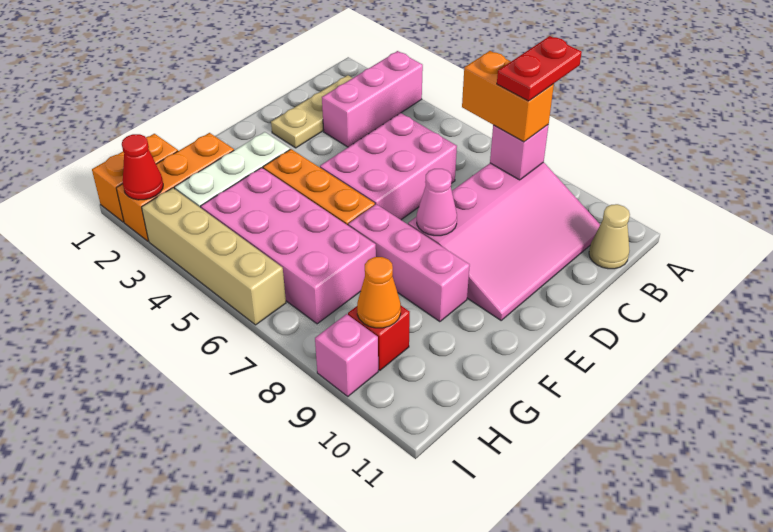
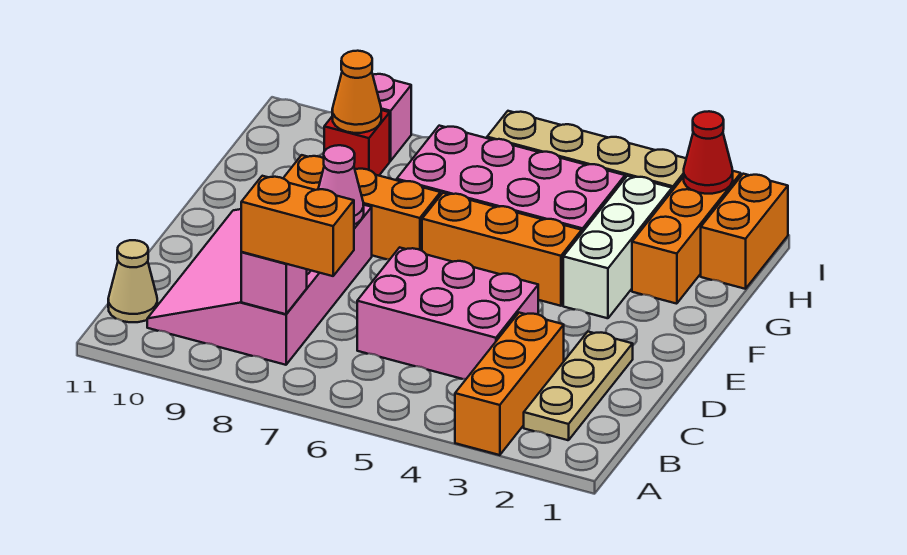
pink 1x3 brick [322,51,423,147] -> orange 1x3 brick [455,313,564,455]
red 1x2 plate [497,36,582,101] -> none
pink 2x3 brick [320,113,457,220] -> pink 2x3 brick turned to [357,247,538,379]
pink 1x3 brick [348,204,470,322] -> orange 1x3 brick [283,155,440,259]

